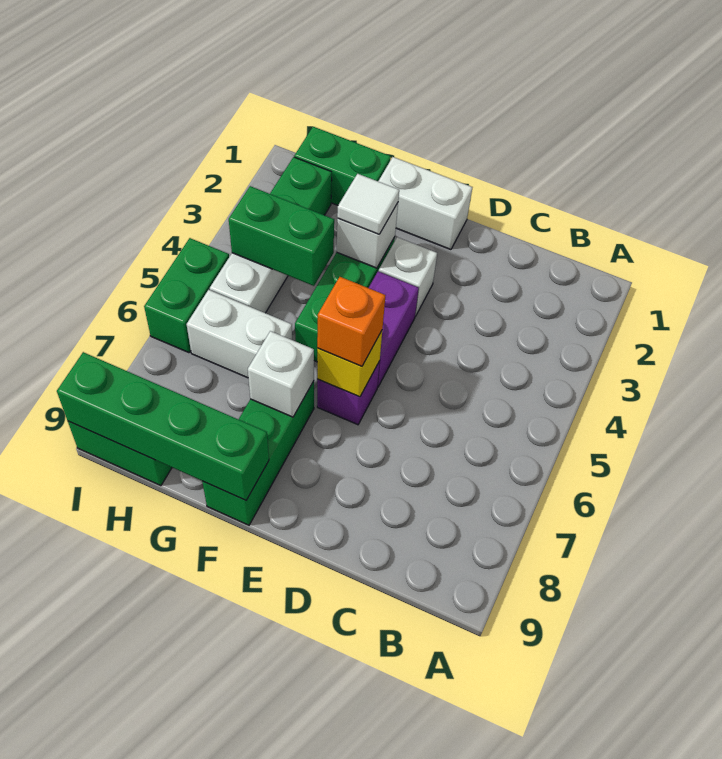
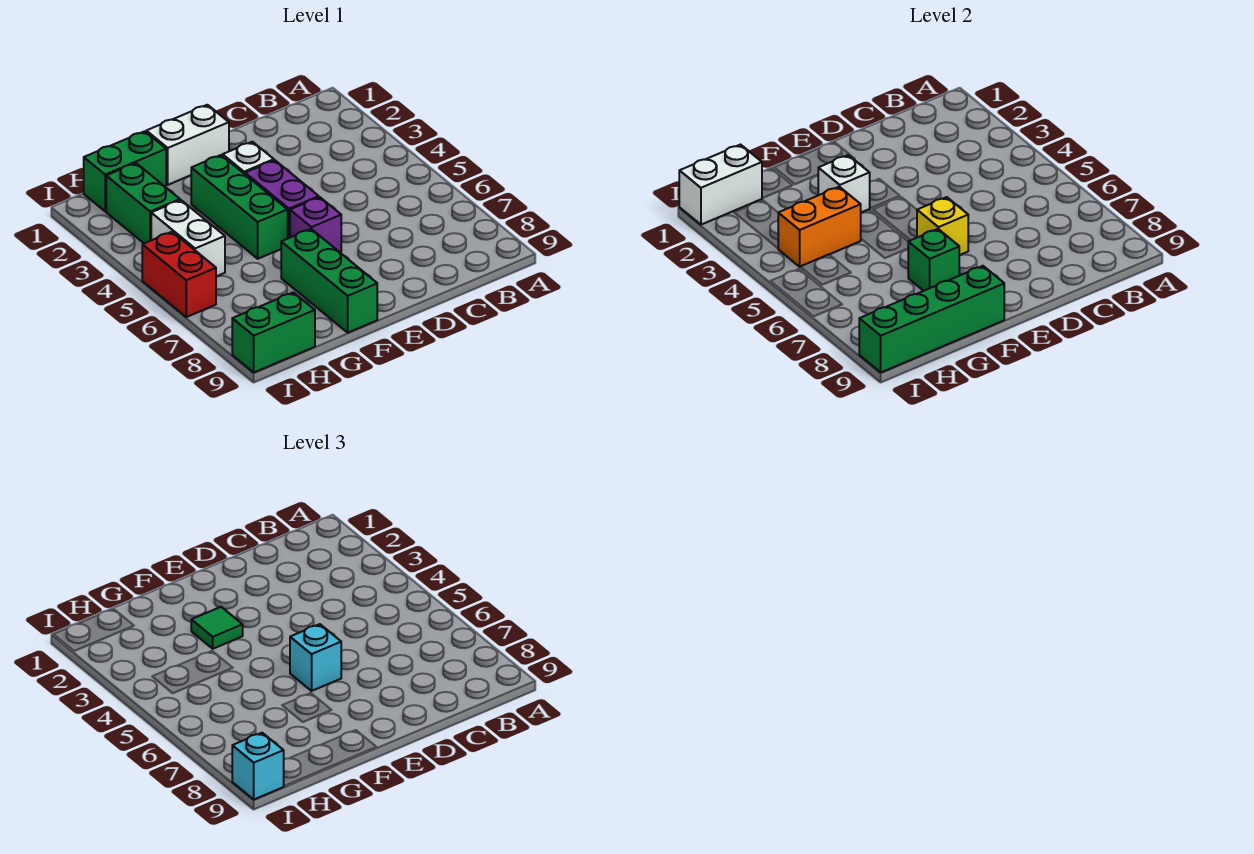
orange 1x1 brick [317,277,385,366] -> cyan 1x1 brick [290,624,341,691]
white 1x1 tile [337,174,399,234] -> green 1x1 tile [191,607,243,649]
white 1x1 brick [248,331,314,417] -> green 1x1 brick [908,229,959,291]
green 1x2 brick [229,186,334,286] -> orange 1x2 brick [778,187,861,267]
white 1x2 brick [187,290,292,378] -> white 1x2 brick moved to [679,145,762,225]
green 1x2 brick [144,238,229,353] -> red 1x2 brick [142,232,216,317]
none -> cyan 1x1 brick [232,733,284,799]

